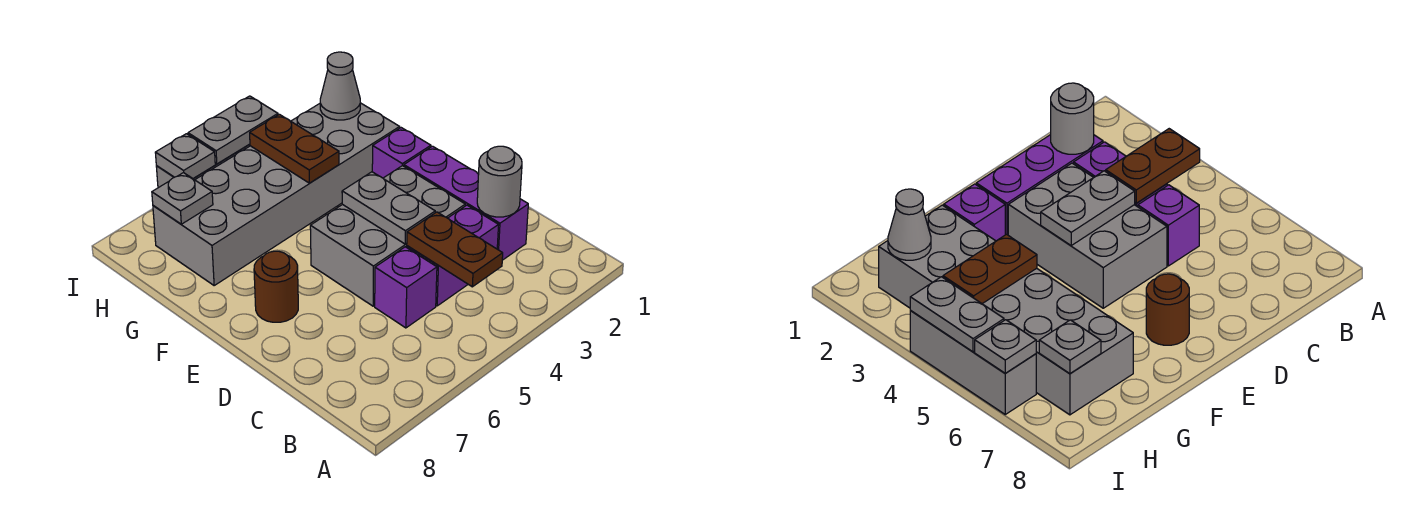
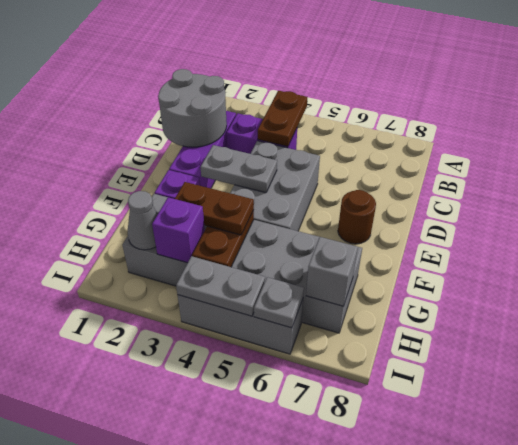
grey 1x1 round brick [477,146,522,217] -> grey 2x2 round brick [158,69,227,147]
purple 1x1 brick [375,247,437,328] -> purple 1x1 brick moved to [152,197,205,263]
grey 2x3 brick [310,166,465,306] -> grey 2x3 brick turned to [230,141,320,231]
grey 1x2 plate [342,172,435,244] -> grey 1x2 plate turned to [201,145,277,193]
none -> brown 1x2 plate [175,182,254,235]
grey 1x1 plate [152,173,213,224] -> grey 1x1 brick [306,237,358,306]

